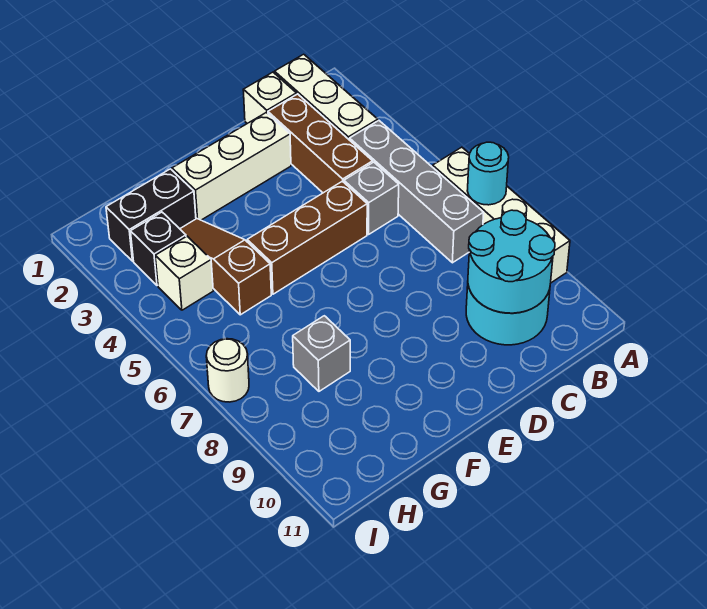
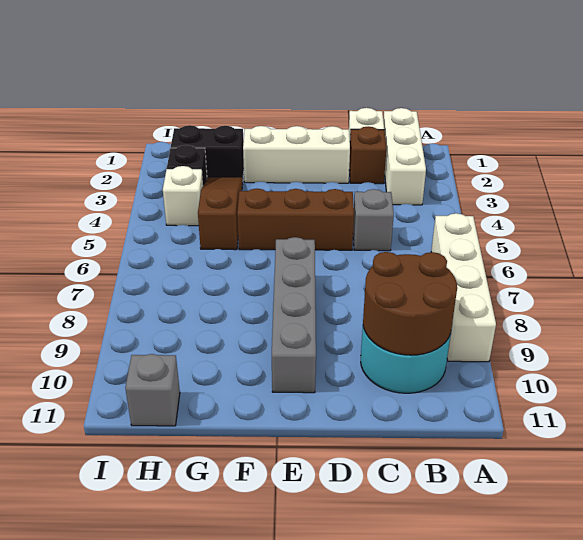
cyan 1x1 round brick [467,142,509,205] -> none
grey 1x4 brick [350,121,484,263] -> grey 1x4 brick moved to [272,237,316,393]
cyan 2x2 round brick [468,210,555,313] -> brown 2x2 round brick [363,252,457,355]
brown 1x3 brick [268,94,373,193] -> brown 1x1 brick [349,126,386,184]
grey 1x1 brick [293,316,350,391] -> grey 1x1 brick moved to [125,354,180,426]
white 1x1 round brick [206,339,249,402] -> none

